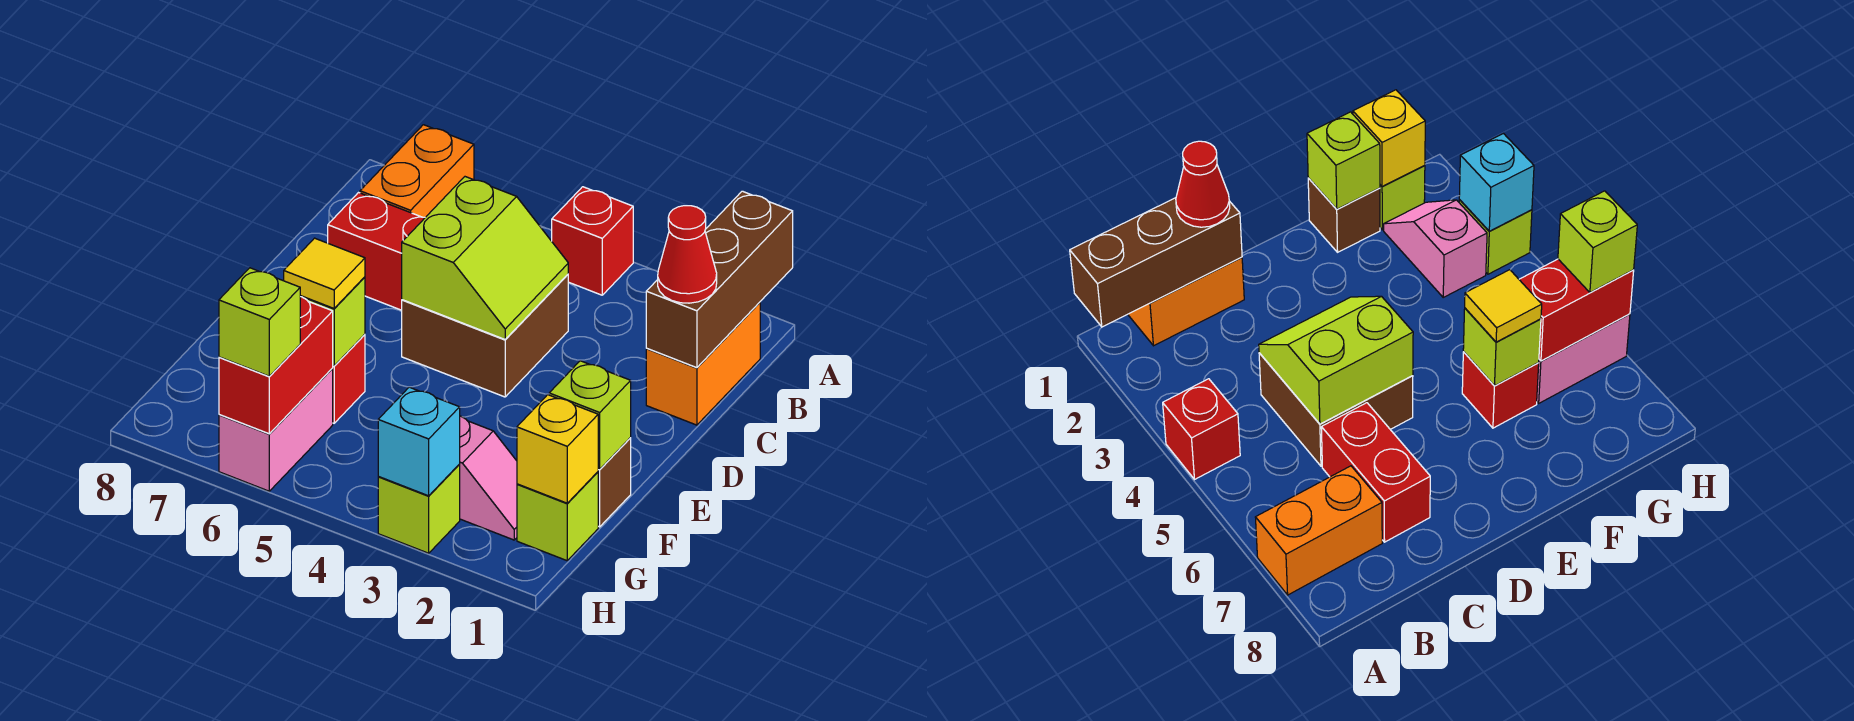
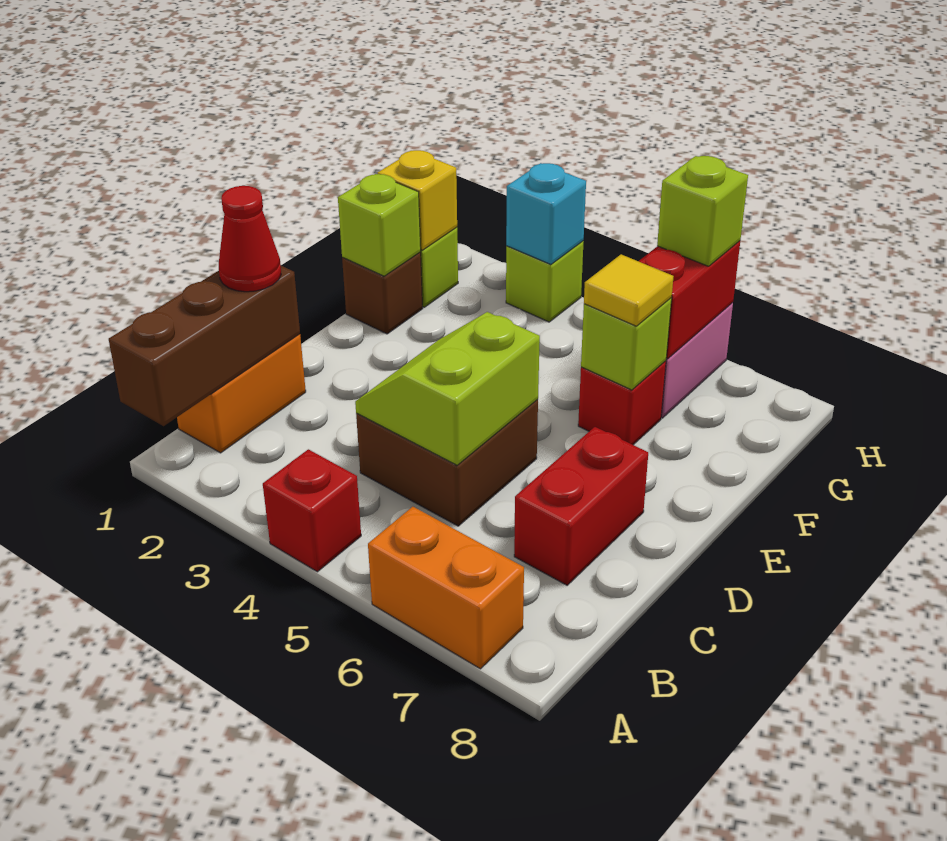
orange 1x2 brick [360,125,474,217] -> orange 1x2 brick turned to [368,507,524,669]
red 1x2 brick [328,193,425,310] -> red 1x2 brick turned to [514,427,648,585]
pink 1x2 slope [459,416,517,540] -> none

